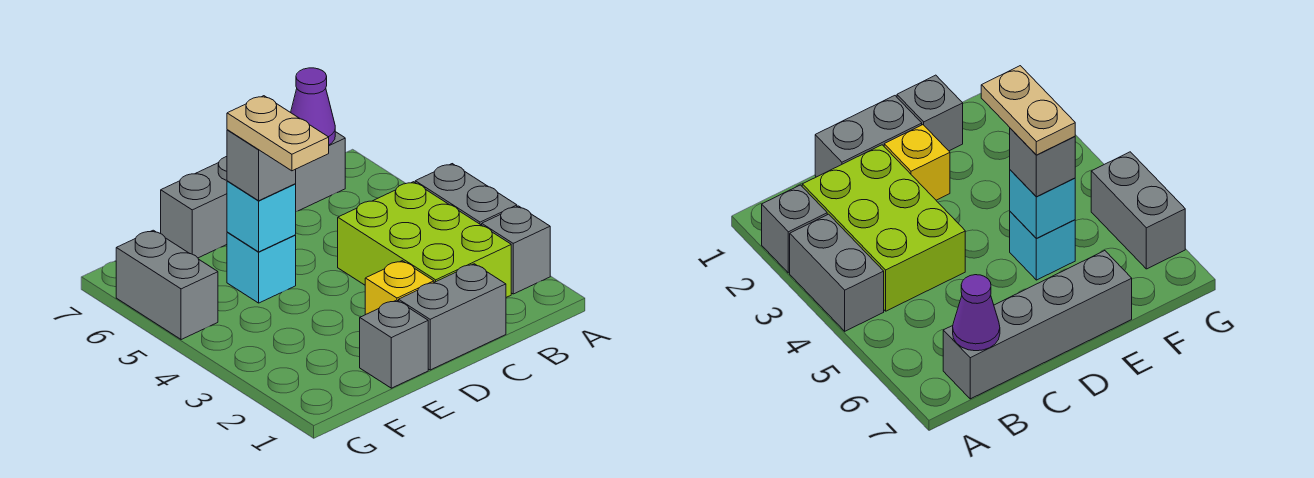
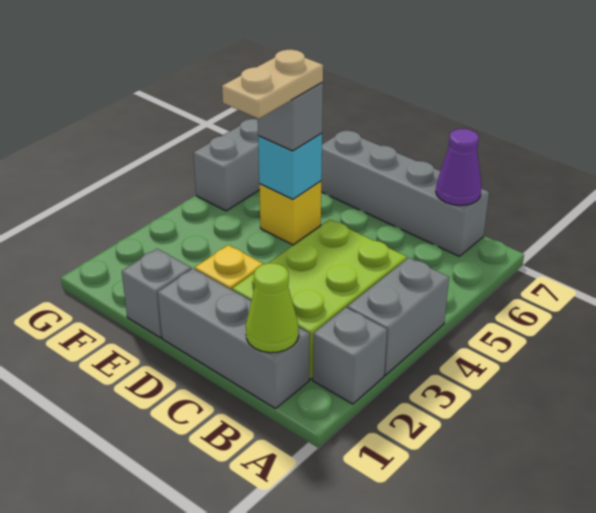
none -> lime 1x1 cone [246,263,299,353]
grey 1x2 brick [399,264,506,370] -> grey 1x3 brick [158,269,310,409]
cyan 1x1 brick [227,232,296,303] -> yellow 1x1 brick [259,181,321,245]

